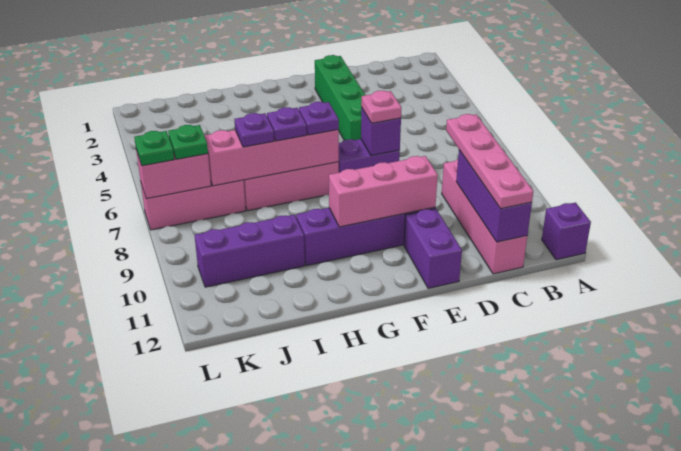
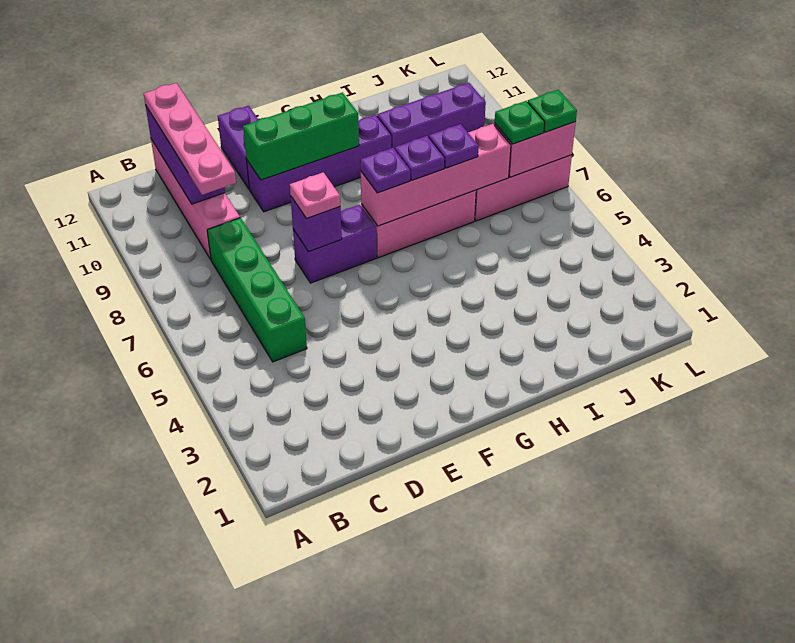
purple 1x1 brick [542,203,591,260] -> none
green 1x4 brick [315,55,365,140] -> green 1x4 brick moved to [207,218,307,362]
pink 1x3 brick [329,156,438,227] -> green 1x3 brick [243,93,359,180]

